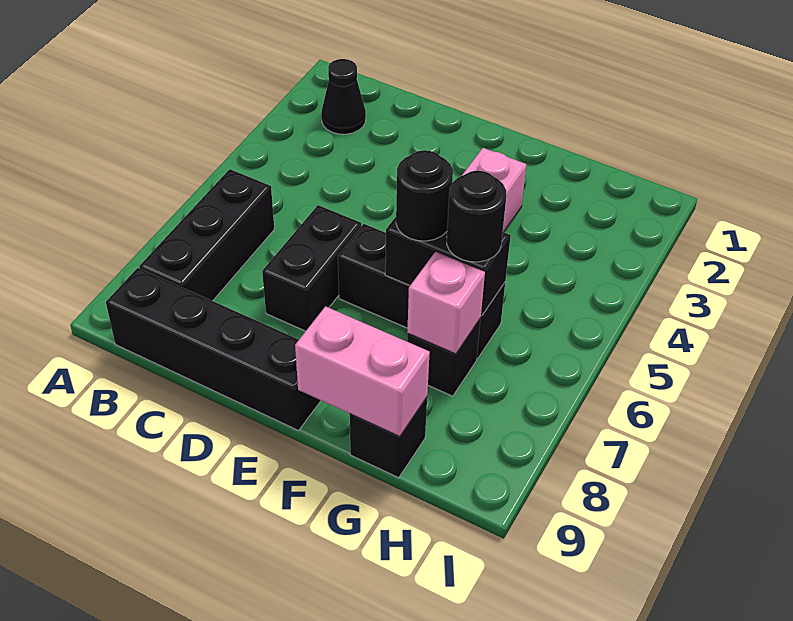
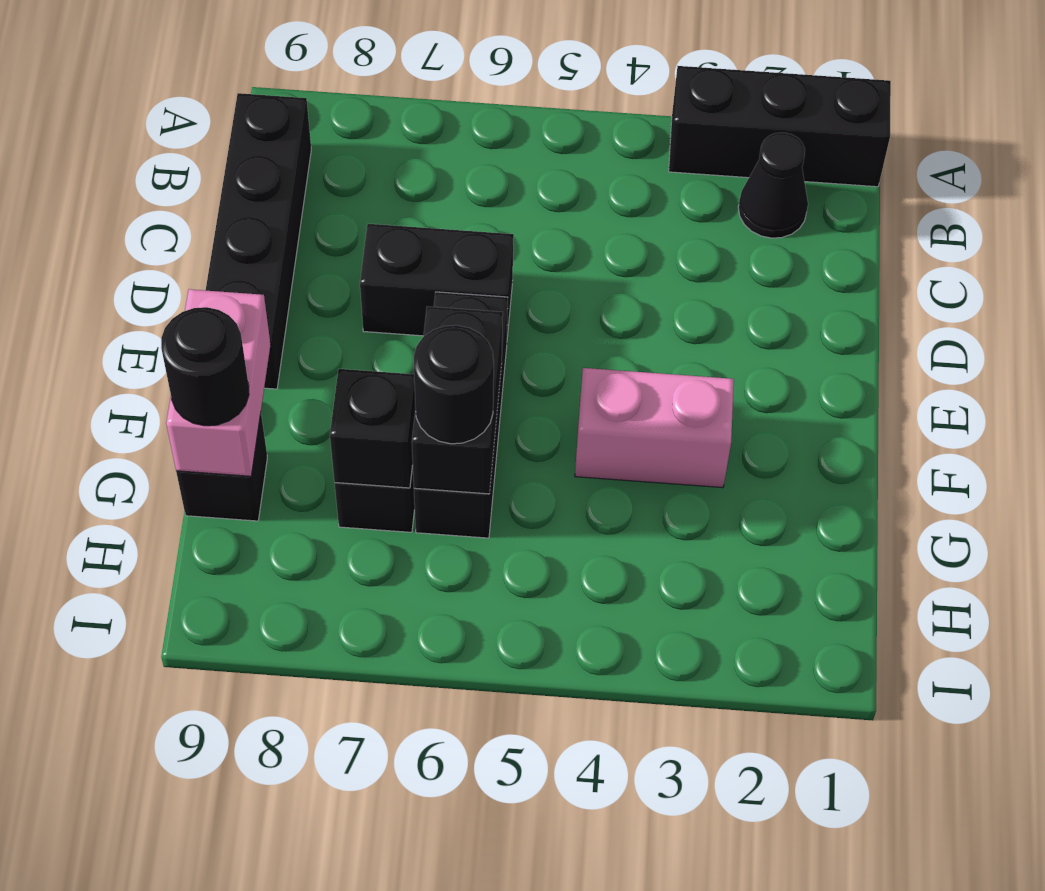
black 1x3 brick [139,169,274,301] -> black 1x3 brick moved to [669,66,891,187]
black 1x1 round brick [396,150,453,241] -> black 1x1 round brick moved to [161,307,249,426]
pink 1x1 brick [407,252,485,354] -> black 1x1 brick [330,369,416,488]

